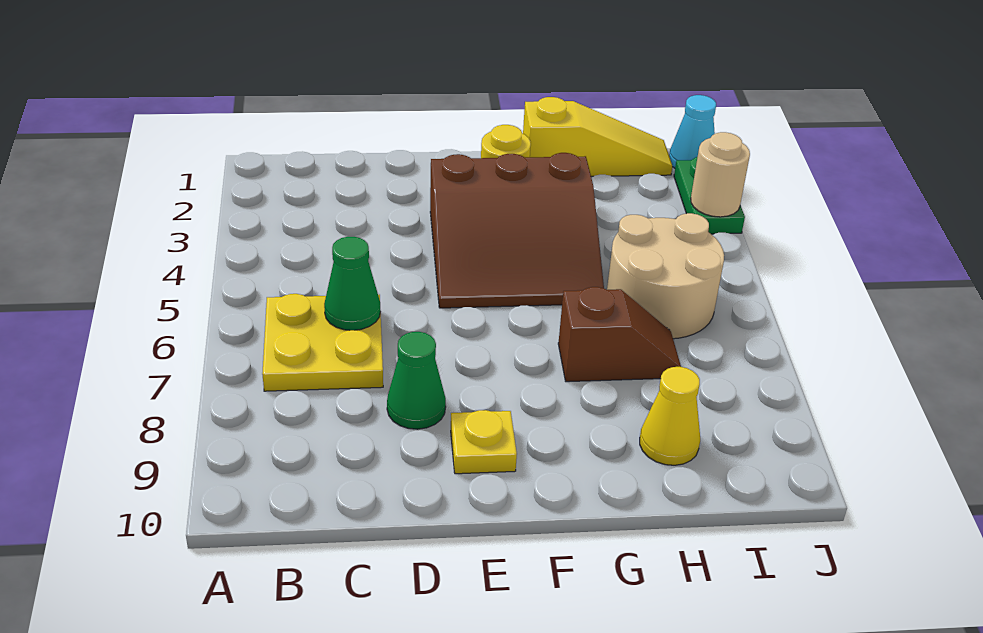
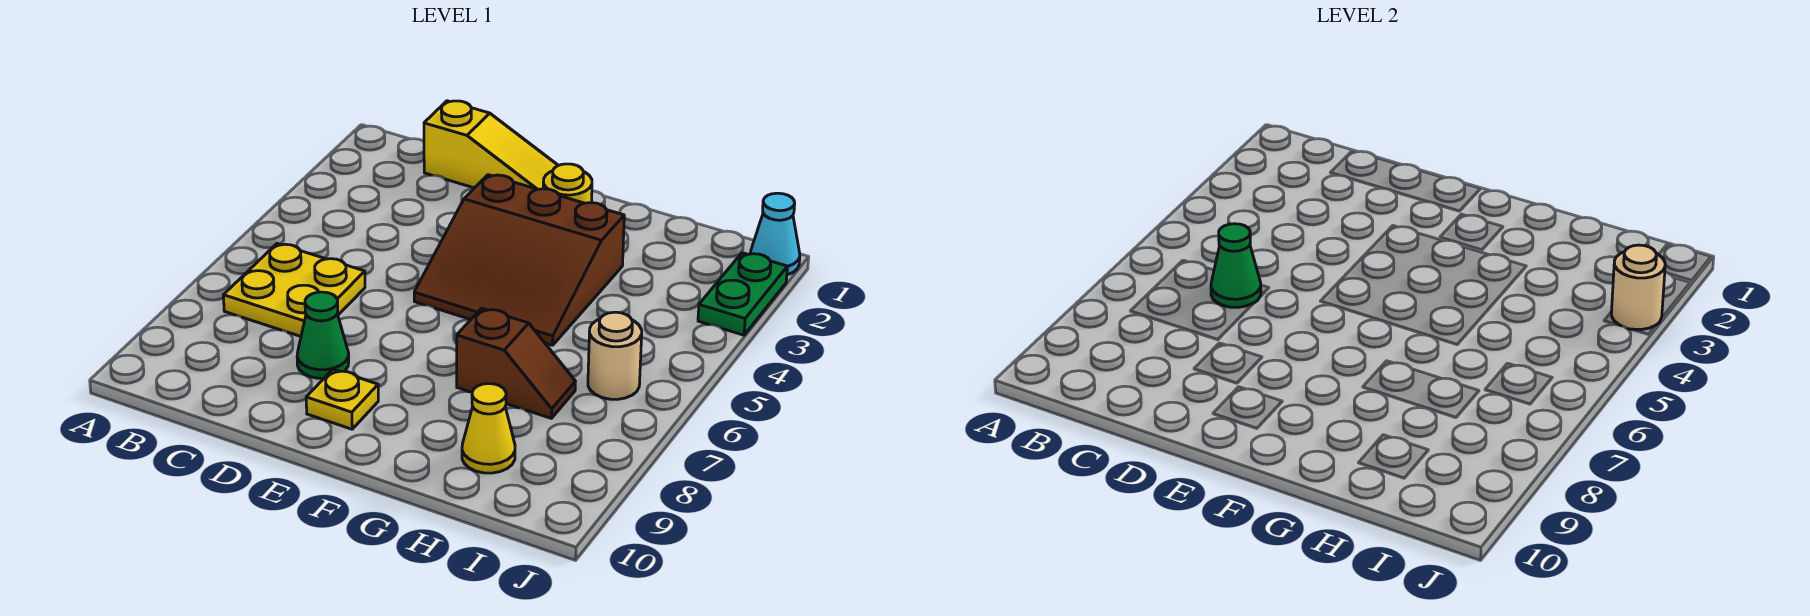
yellow 1x3 slope [523,97,672,177] -> yellow 1x3 slope moved to [424,101,558,189]
tan 2x2 round brick [607,213,724,339] -> tan 1x1 round brick [588,312,642,399]

